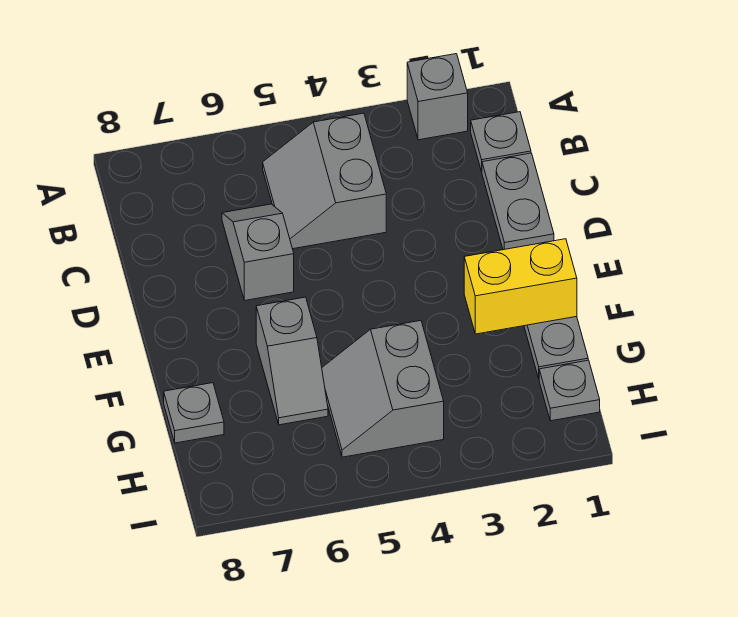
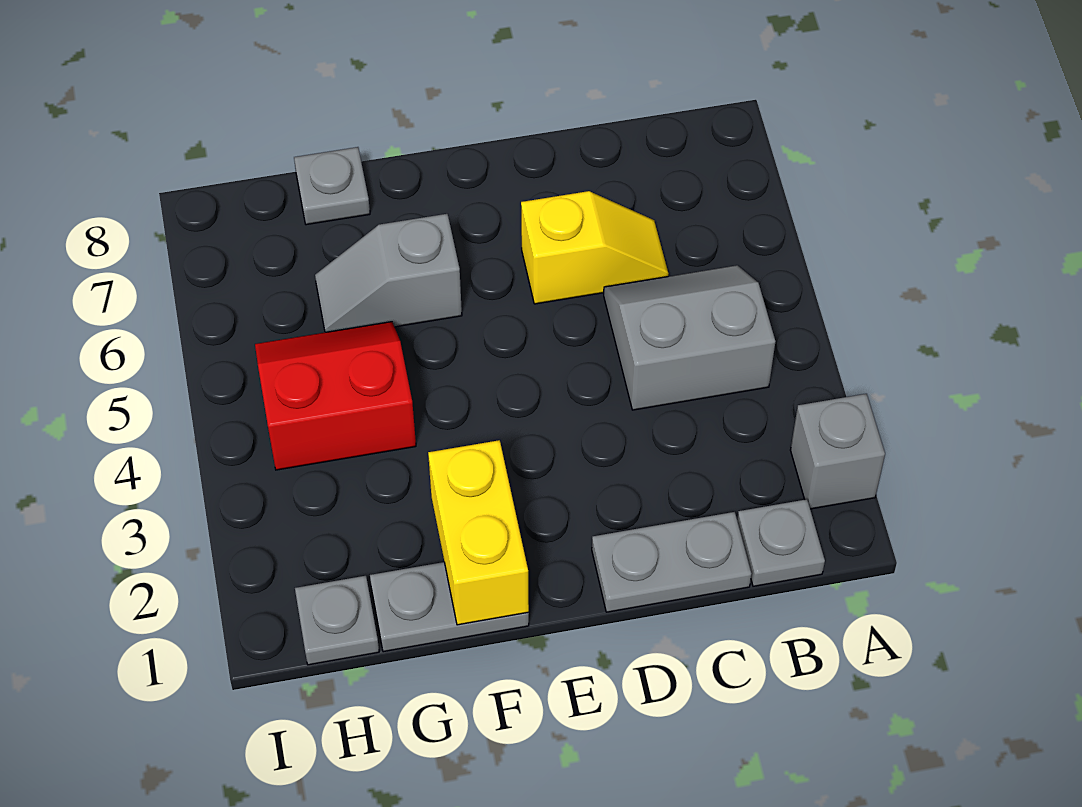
grey 1x2 slope [222,204,294,301] -> yellow 1x2 slope [521,191,668,304]
grey 2x2 slope [322,321,444,457] -> red 2x2 slope [255,322,416,470]

